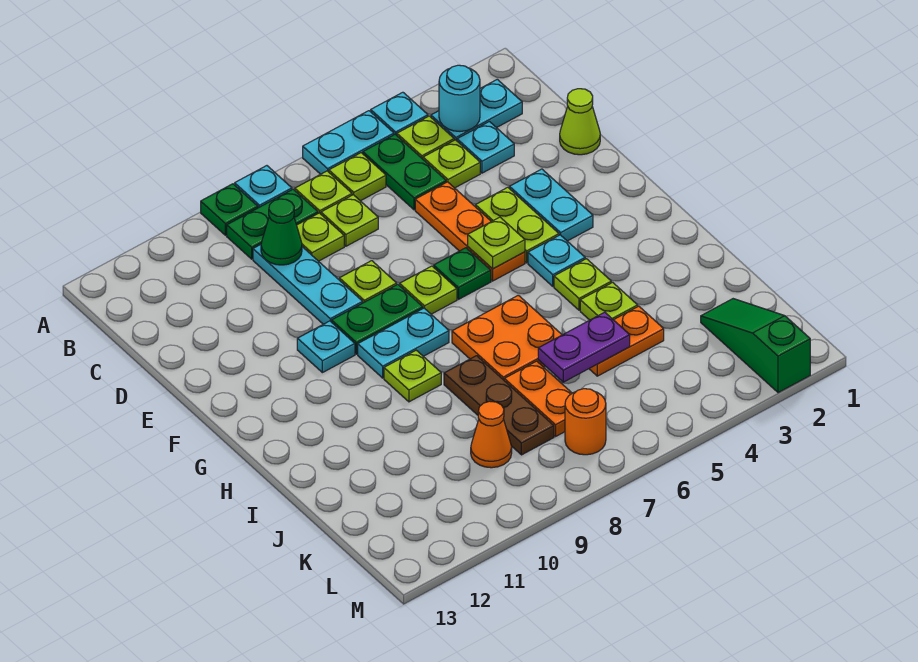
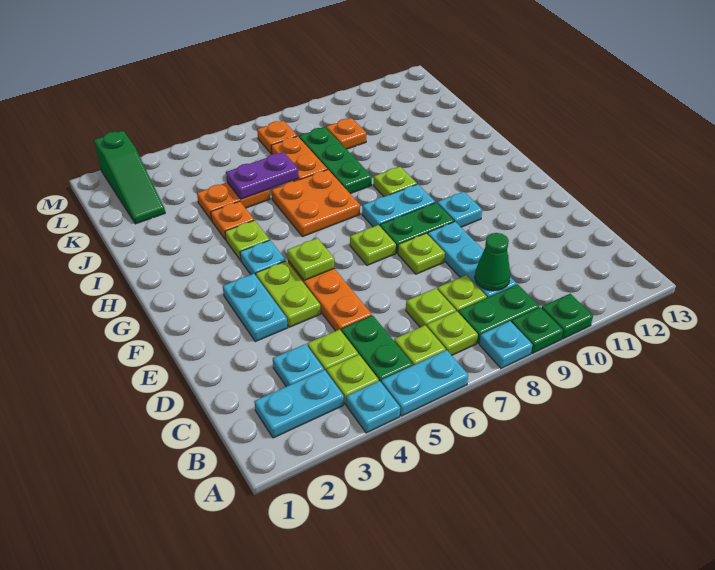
cyan 1x1 round brick [439,65,480,131] -> none
lime 1x1 cone [560,89,600,155] -> none
green 1x1 plate [434,248,491,299] -> green 1x1 plate moved to [542,294,593,339]
lime 1x1 plate [580,282,638,320] -> orange 1x1 plate [211,201,254,240]
brown 1x3 plate [444,356,554,455] -> green 1x3 plate [299,127,372,194]
orange 1x1 cone [471,401,512,468] -> orange 1x1 plate [326,118,366,149]
orange 1x1 round brick [565,389,606,455] -> orange 1x1 plate [257,121,297,154]

